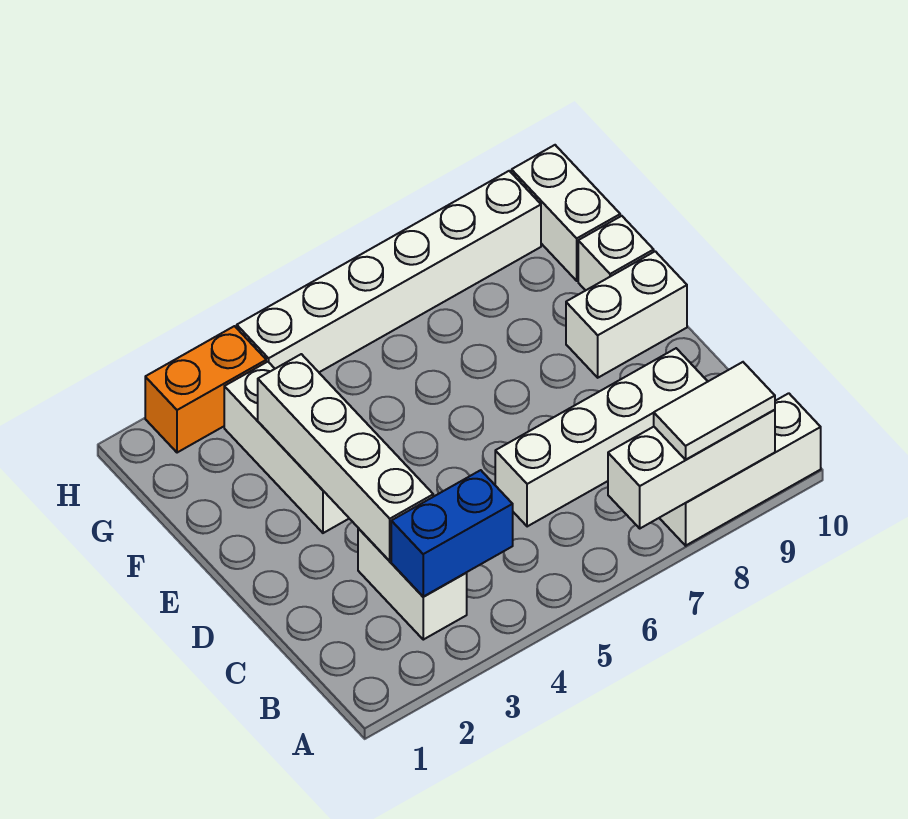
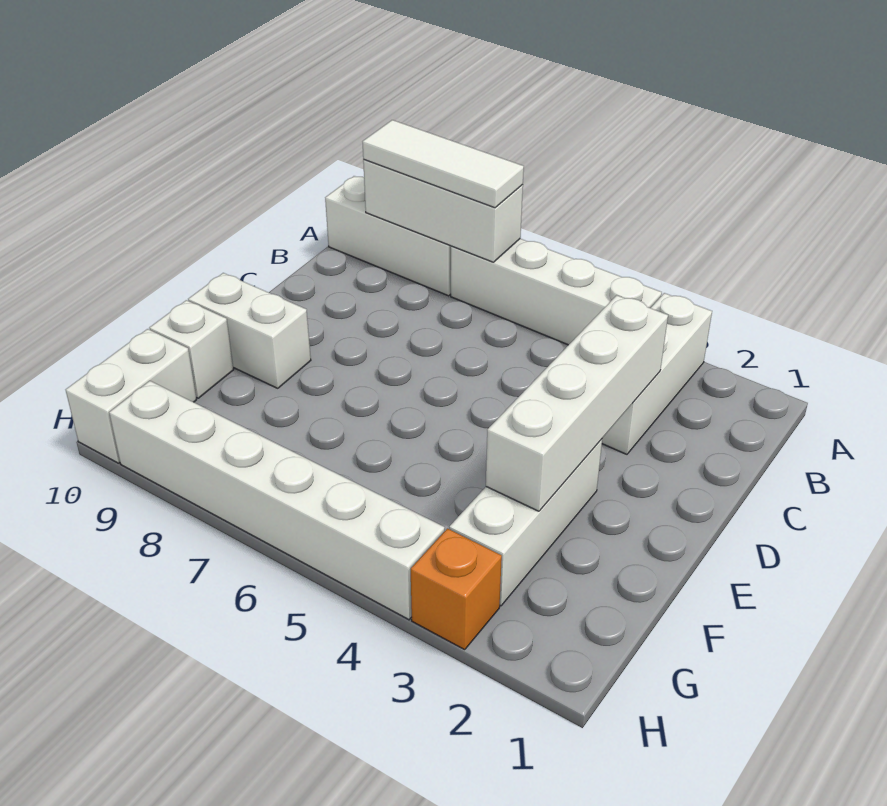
white 1x2 tile [654,362,775,460] -> white 1x3 tile [362,120,524,208]
white 1x2 brick [358,528,467,640] -> white 1x3 brick [602,293,712,454]
blue 1x2 brick [391,470,513,597] -> none
white 1x4 brick [495,348,708,527] -> white 1x4 brick moved to [451,239,662,345]
orange 1x2 brick [145,326,266,453] -> orange 1x1 brick [411,529,502,650]

